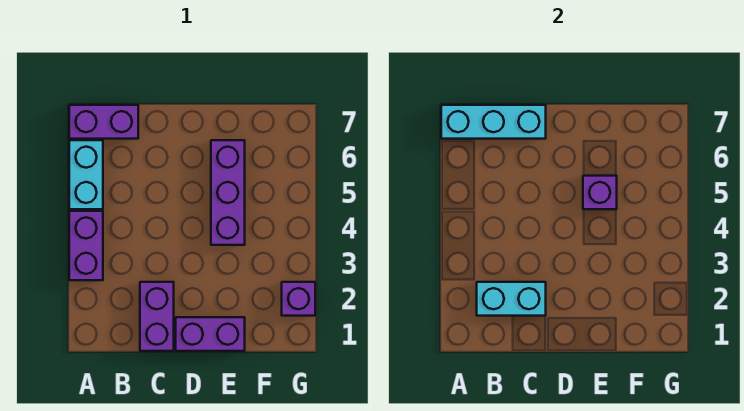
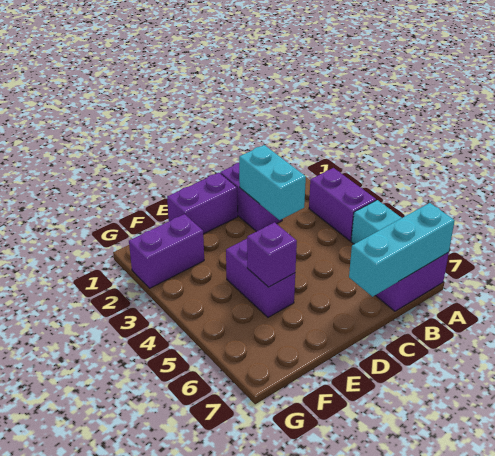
cyan 1x2 brick [477,282,546,316] -> cyan 1x2 brick turned to [239,145,306,220]
purple 1x3 brick [211,140,245,245] -> purple 1x2 brick [226,239,295,317]
purple 1x1 brick [282,282,315,316] -> purple 1x2 brick [129,214,204,288]

